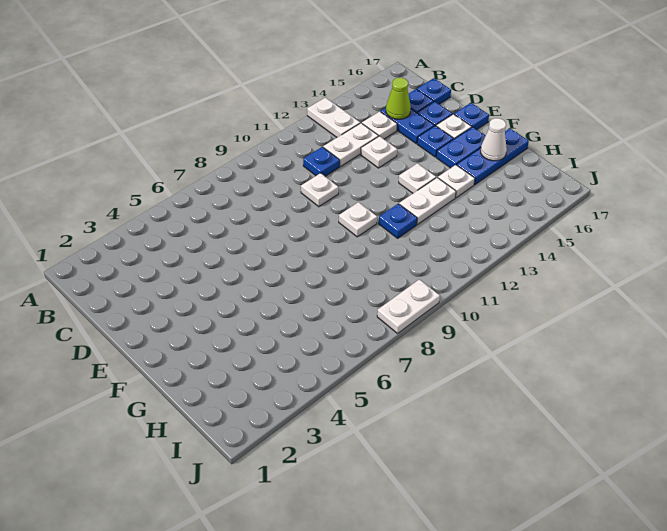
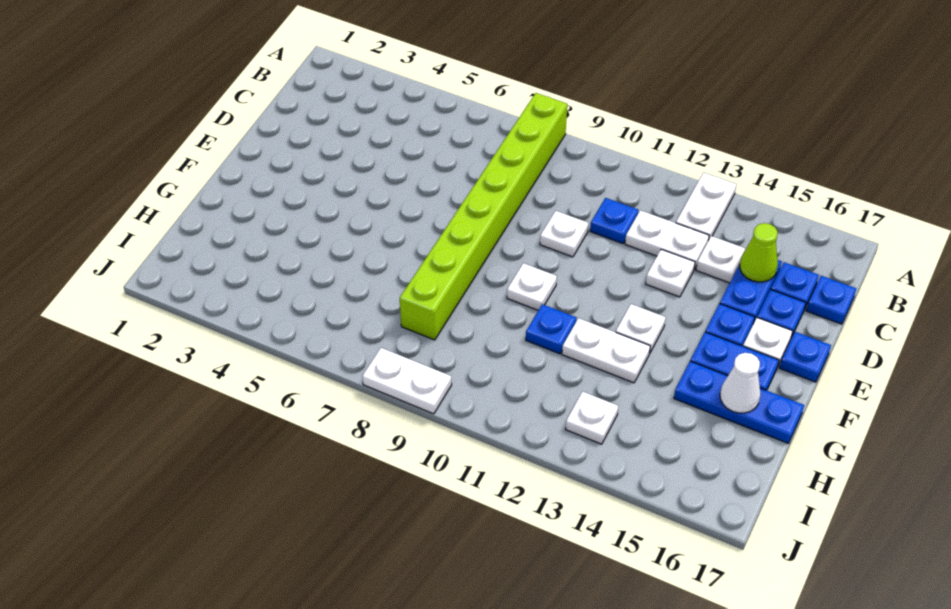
none -> lime 1x8 brick [400,93,567,340]
white 1x1 plate [438,165,475,198] -> white 1x1 plate moved to [565,392,618,444]

